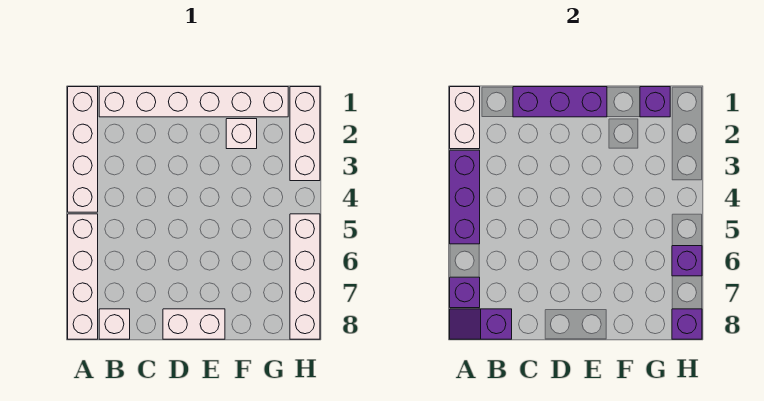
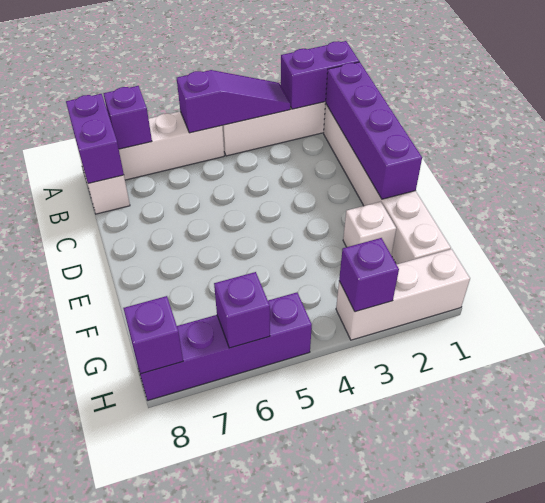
white 1x2 brick [450,87,480,149] -> purple 1x2 brick [281,41,359,109]
purple 1x3 brick [450,150,480,244] -> purple 1x3 slope [177,70,290,133]
purple 1x2 slope [450,309,512,339] -> purple 1x2 brick [66,94,124,183]
purple 1x3 brick [513,87,607,117] -> purple 1x4 brick [325,62,422,199]
white 1x2 brick [163,309,225,339] -> none
purple 1x1 brick [640,87,670,117] -> purple 1x1 brick moved to [339,238,399,312]
white 1x4 brick [290,214,320,339] -> purple 1x4 brick [133,293,312,401]

